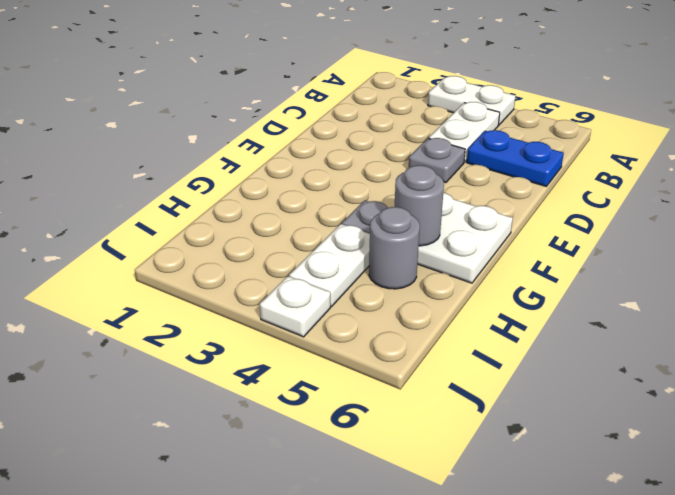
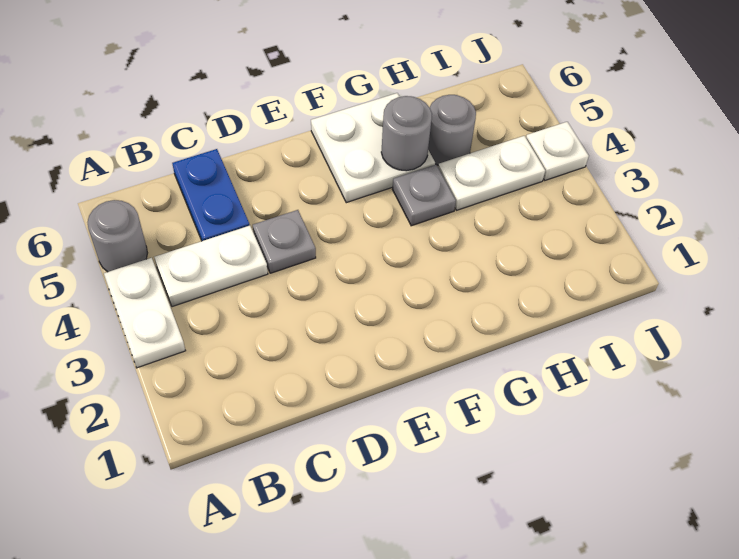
none -> grey 1x1 round brick [88,200,147,272]

